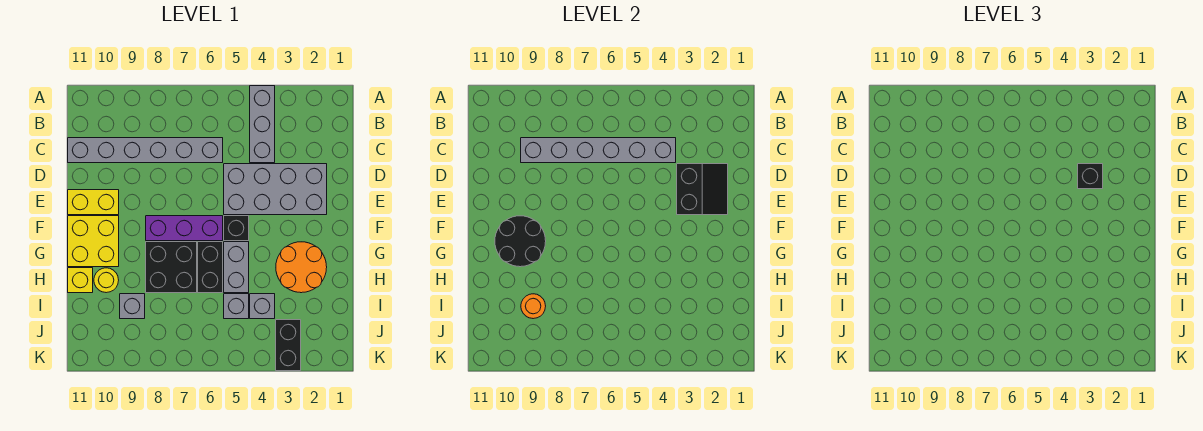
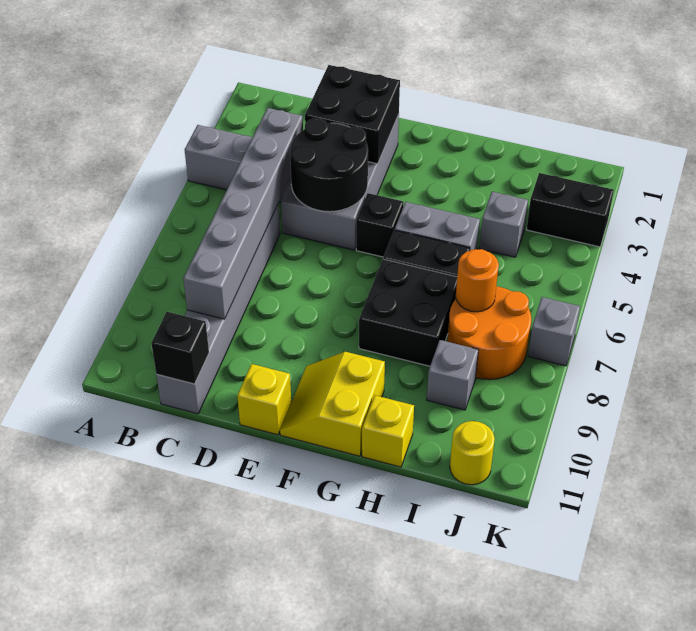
black 2x2 slope [677,164,728,215] -> black 2x2 brick [305,65,400,164]
black 1x1 brick [1078,164,1103,189] -> black 1x1 brick moved to [151,312,209,384]
yellow 1x2 brick [68,190,119,215] -> yellow 1x1 brick [237,364,291,435]
purple 1x3 brick [146,216,223,241] -> none
black 2x2 round brick [495,216,546,267] -> black 2x2 round brick moved to [290,118,368,212]
yellow 2x2 brick [68,216,119,267] -> yellow 2x2 slope [280,352,385,456]
orange 2x2 round brick [276,242,327,293] -> orange 2x2 round brick moved to [447,286,531,380]
yellow 1x1 round brick [94,268,119,293] -> yellow 1x1 round brick moved to [450,421,495,485]
grey 1x1 brick [224,294,249,319] -> grey 1x1 brick moved to [528,297,580,366]
orange 1x1 round brick [521,294,546,319] -> orange 1x1 round brick moved to [456,249,499,312]

